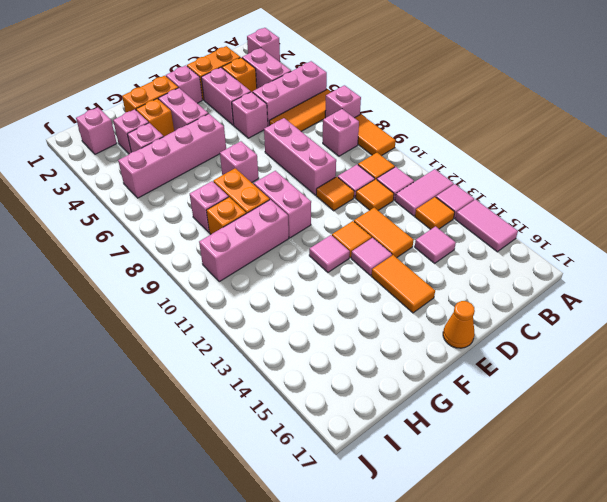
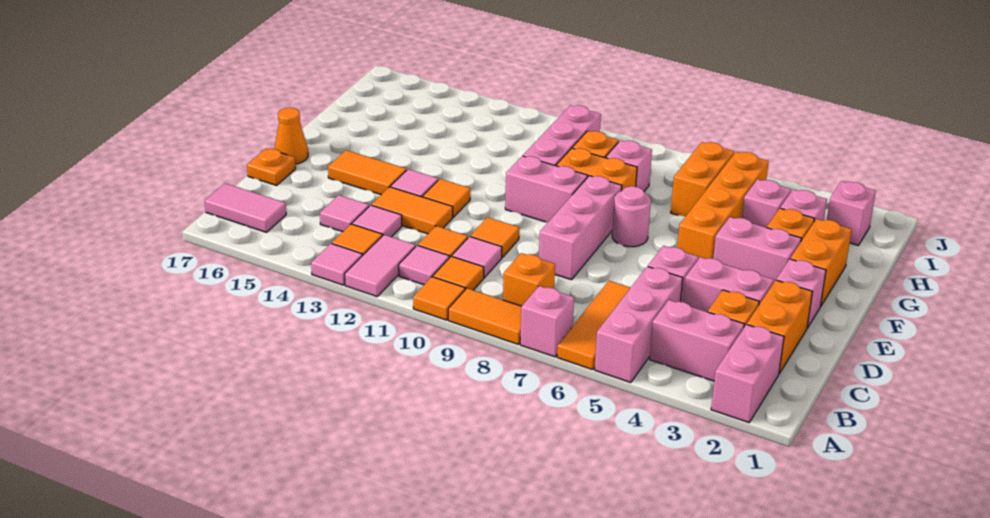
pink 1x1 brick [247,28,280,62] -> pink 1x2 brick [711,324,784,423]
none -> orange 1x1 tile [413,277,465,320]
pink 1x2 tile [455,200,518,252] -> pink 1x2 tile moved to [205,183,286,232]
pink 1x1 brick [323,109,359,156] -> orange 1x1 brick [503,253,555,306]
pink 1x3 brick [264,118,336,195] -> pink 1x3 brick turned to [539,176,622,280]
none -> orange 1x1 plate [247,148,296,185]
pink 1x4 brick [118,114,226,198] -> orange 1x4 brick [677,152,769,259]
pink 1x1 brick [220,141,259,182] -> pink 1x1 round brick [612,186,651,247]
pink 1x1 tile [309,235,350,272] -> pink 1x1 tile moved to [352,205,402,237]
none -> orange 1x2 brick [671,142,734,217]

